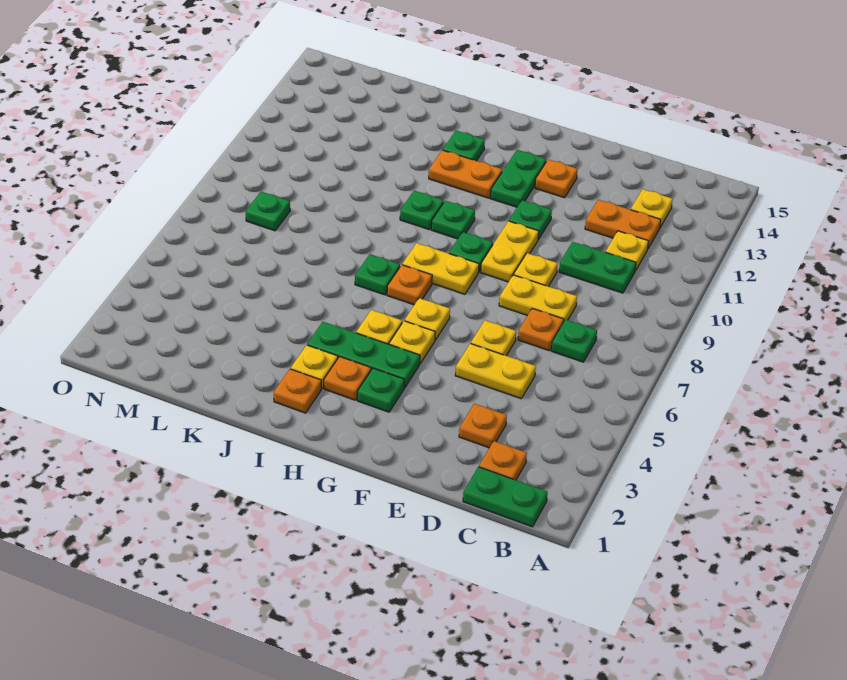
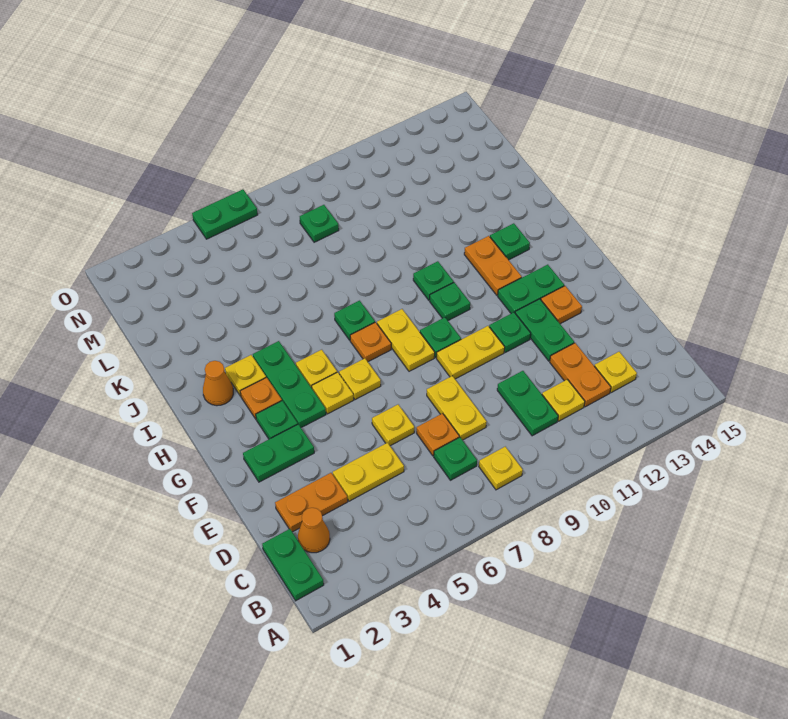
orange 1x1 plate [479,441,527,480] -> orange 1x1 cone [298,508,330,553]
orange 1x1 plate [459,404,507,448] -> orange 1x2 plate [275,473,348,532]
yellow 1x2 plate [455,343,536,399] -> yellow 1x2 plate turned to [333,443,404,501]
yellow 1x1 plate [514,253,558,286] -> yellow 1x1 plate moved to [479,447,523,490]
none -> green 1x2 plate [515,299,574,361]
none -> green 1x2 plate [243,424,314,482]
orange 1x1 plate [274,369,321,413] -> orange 1x1 cone [203,361,233,406]
none -> green 1x2 plate [192,189,258,239]

